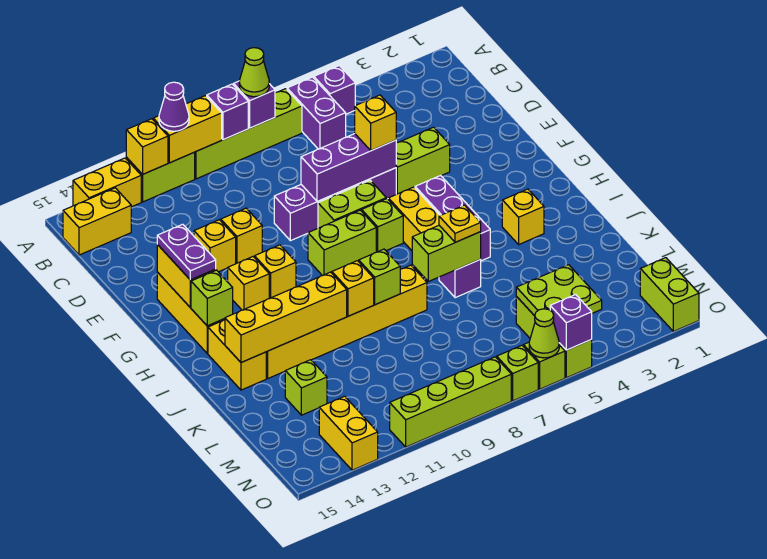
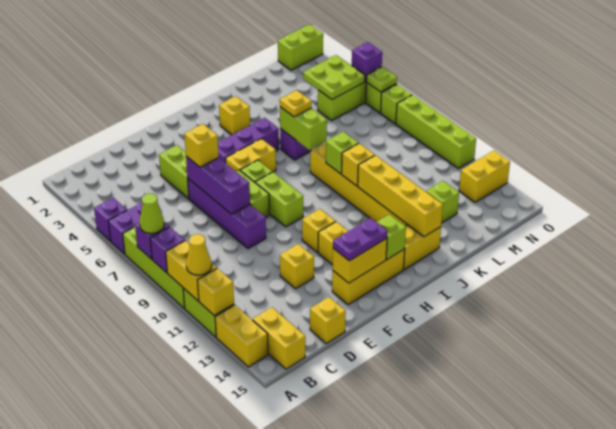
purple 1x1 cone [159,82,189,131] -> yellow 1x1 cone [186,234,212,275]
yellow 1x1 brick [221,208,262,264] -> yellow 1x1 brick moved to [310,297,346,344]
lime 1x1 cone [529,309,559,358] -> lime 1x1 plate [366,67,397,92]

